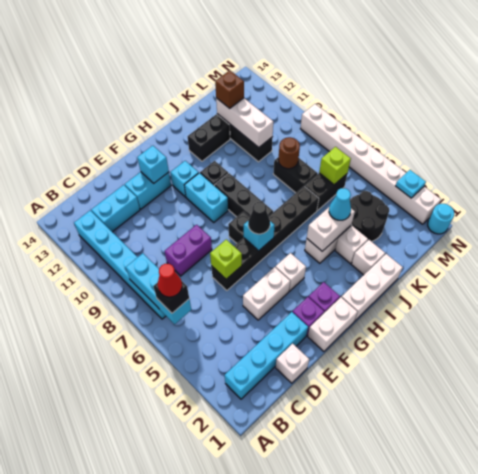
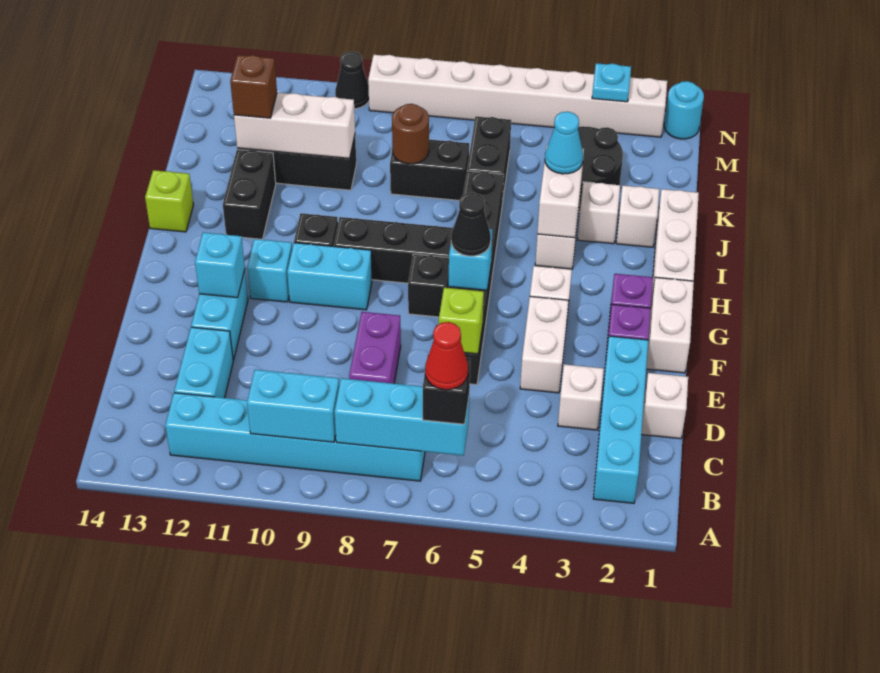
none -> cyan 1x2 brick [247,370,339,442]
none -> white 1x1 brick [558,364,604,430]
lime 1x1 brick [319,147,351,185] -> lime 1x1 brick moved to [145,170,193,232]
none -> black 1x1 cone [335,52,369,109]

